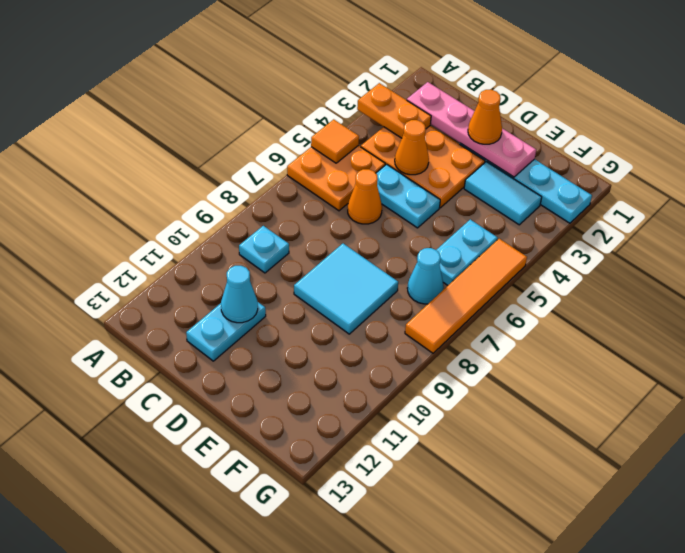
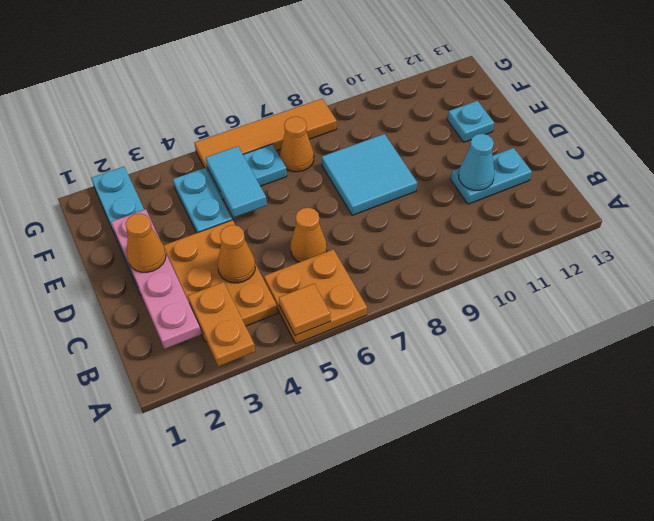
cyan 1x1 plate [239,226,289,273] -> cyan 1x1 plate moved to [447,101,494,142]
cyan 1x2 plate [376,164,440,228] -> cyan 1x2 plate moved to [173,168,232,233]
cyan 1x2 tile [464,162,542,225] -> cyan 1x2 tile moved to [206,146,267,217]
cyan 1x1 cone [407,248,444,304] -> orange 1x1 cone [280,117,314,172]

